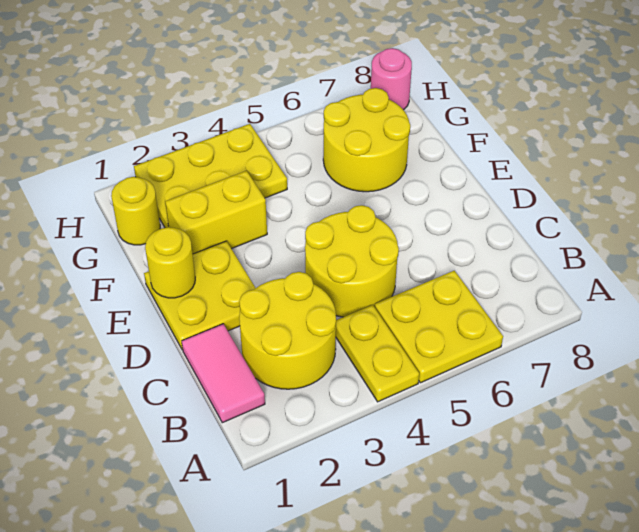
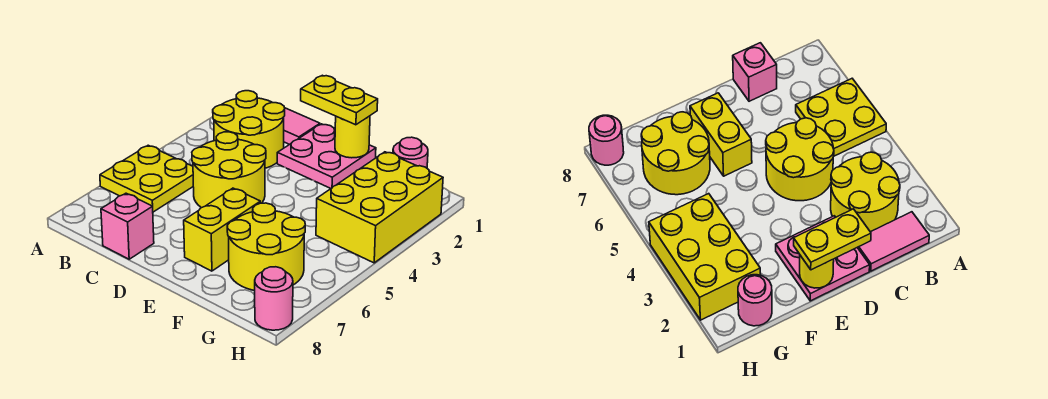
yellow 1x2 plate [336,305,419,402] -> yellow 1x2 plate moved to [301,75,378,125]
none -> pink 1x1 brick [101,193,154,259]
yellow 2x2 plate [144,241,255,350] -> pink 2x2 plate [277,124,376,188]
yellow 1x2 brick [165,171,267,254] -> yellow 1x2 brick moved to [184,188,260,271]
yellow 1x1 round brick [111,177,160,245] -> pink 1x1 round brick [393,137,428,168]
yellow 2x3 plate [134,124,287,228] -> yellow 2x3 brick [316,152,443,263]

